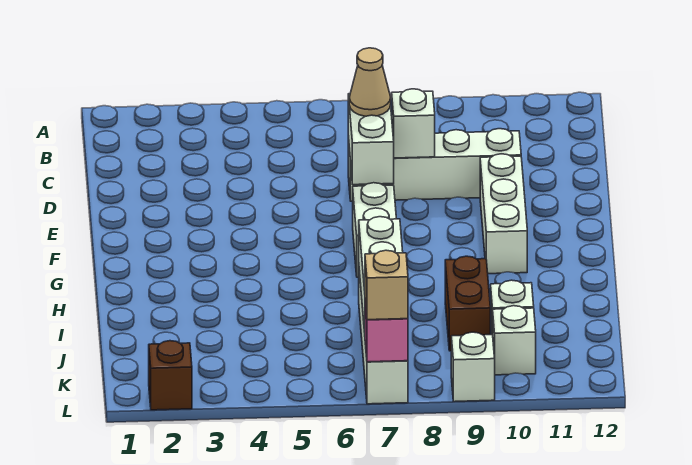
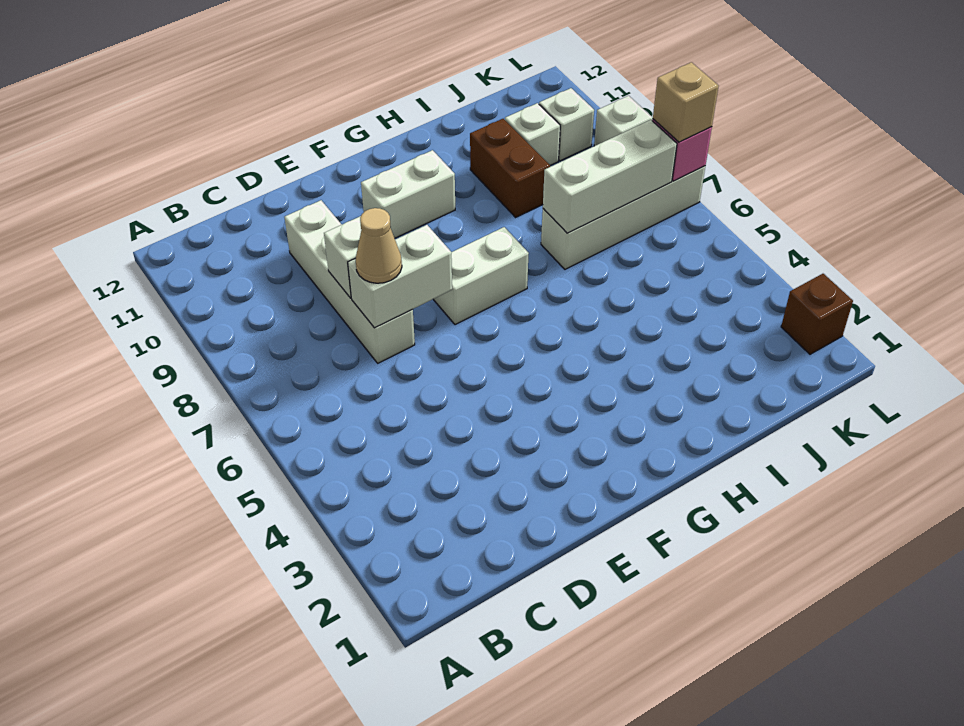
white 1x3 brick [480,154,527,274] -> white 1x2 brick [361,150,455,238]
brown 1x2 brick [445,256,490,351] -> brown 1x2 brick turned to [470,119,550,217]

